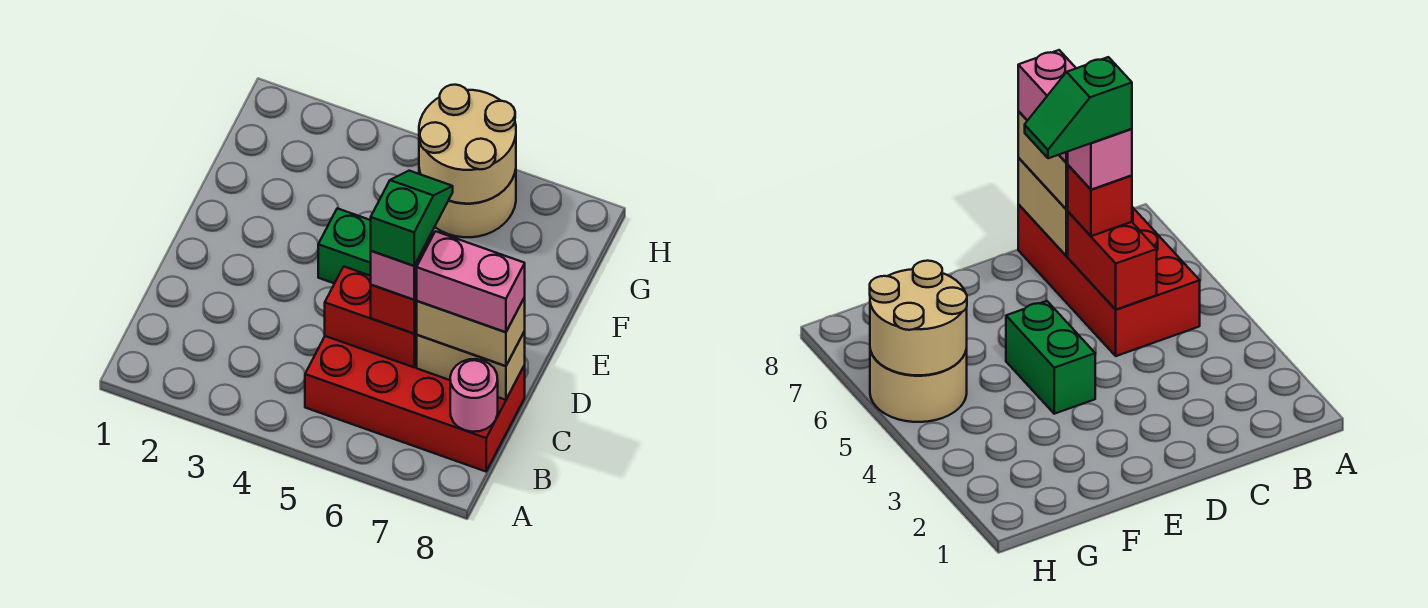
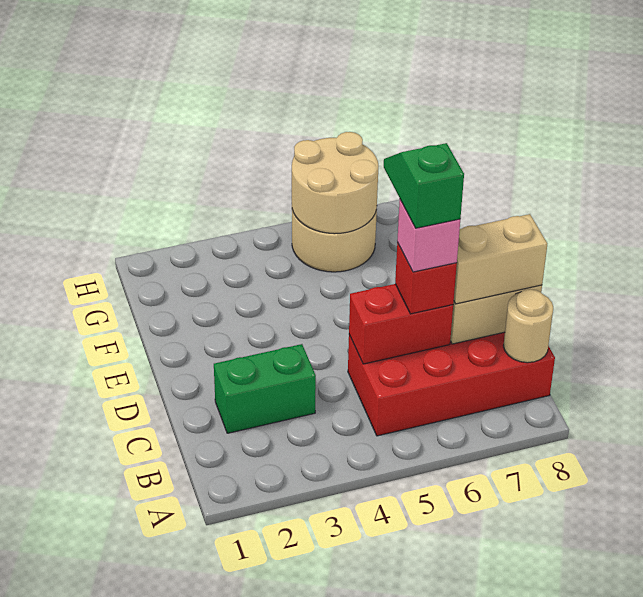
pink 1x1 round brick [450,359,498,432] -> tan 1x1 round brick [503,289,553,363]
pink 1x2 brick [417,231,525,332] -> none
green 1x2 brick [318,208,371,283] -> green 1x2 brick moved to [214,344,316,433]

